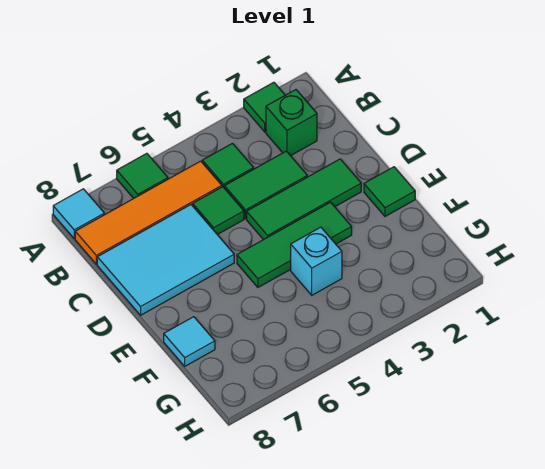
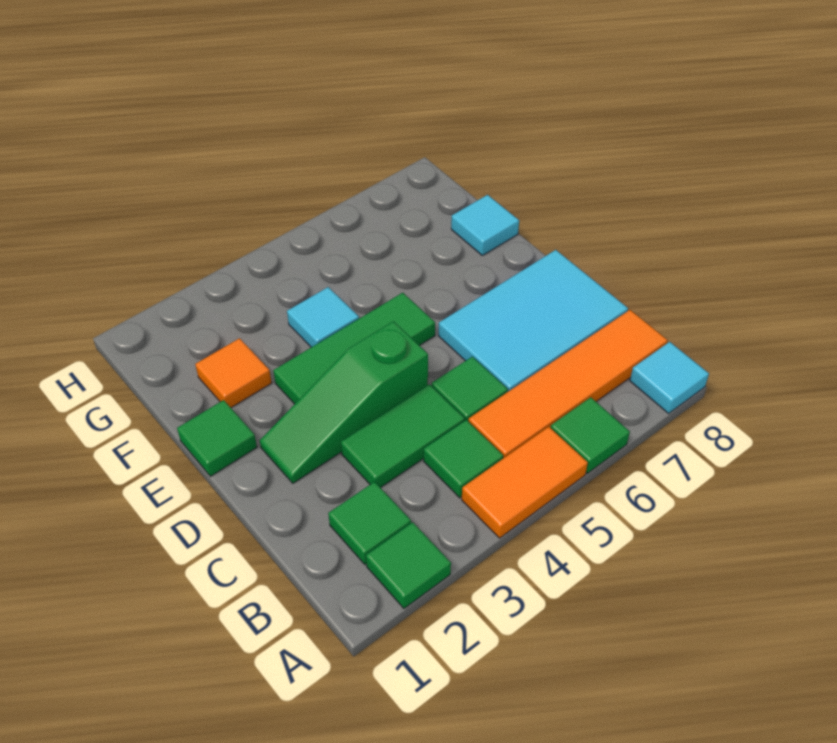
none -> orange 1x2 tile [462,427,588,538]
green 1x1 brick [266,90,317,156] -> green 1x1 tile [328,482,411,565]
green 1x3 tile [247,159,361,240] -> green 1x3 slope [260,321,428,483]
none -> orange 1x1 tile [195,338,272,408]
cyan 1x1 brick [291,227,342,295] -> cyan 1x1 tile [287,287,359,347]

